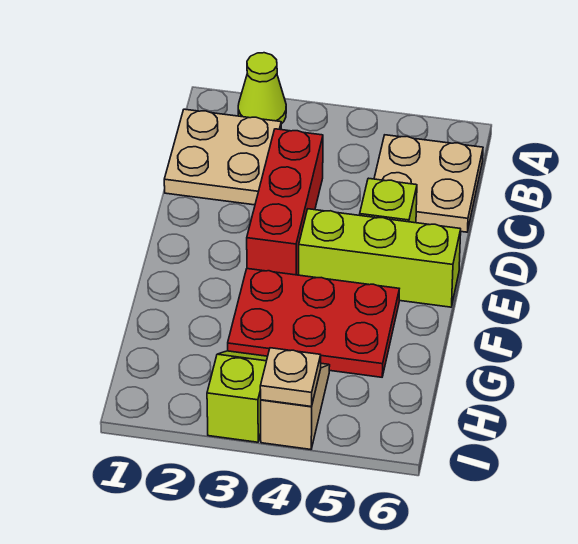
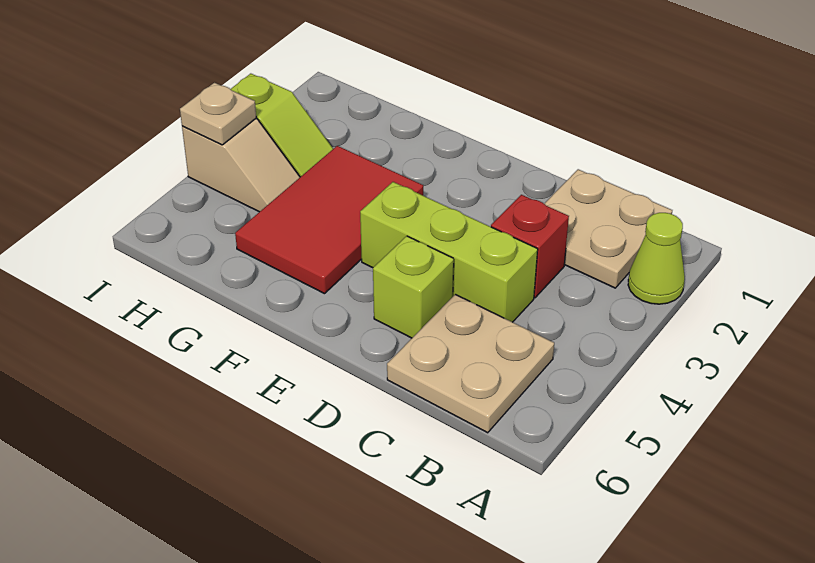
red 1x3 brick [247,129,323,275] -> red 1x1 brick [491,195,569,298]
lime 1x3 brick [299,209,461,307] -> lime 1x3 brick turned to [360,182,538,322]
red 2x3 plate [228,269,399,377] -> red 2x3 tile [235,146,423,294]

